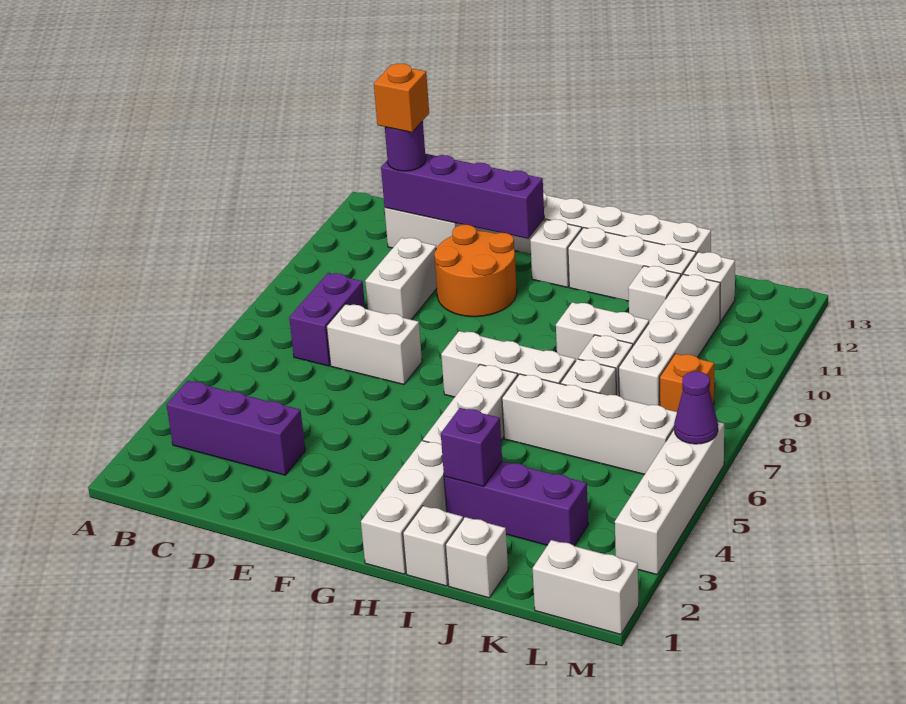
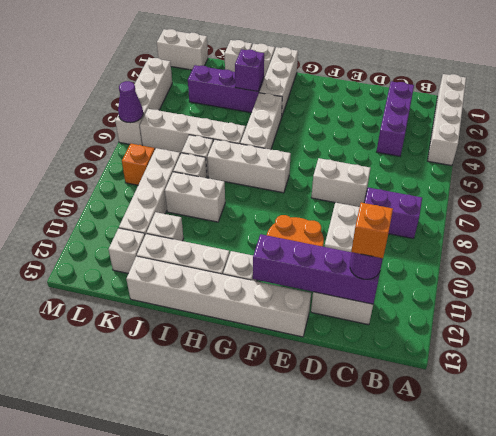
none -> white 1x4 brick [428,74,466,166]
purple 1x3 brick [166,381,305,475] -> purple 1x3 brick turned to [376,81,414,156]
purple 1x2 brick [289,273,365,366] -> purple 1x2 brick turned to [364,188,422,239]

